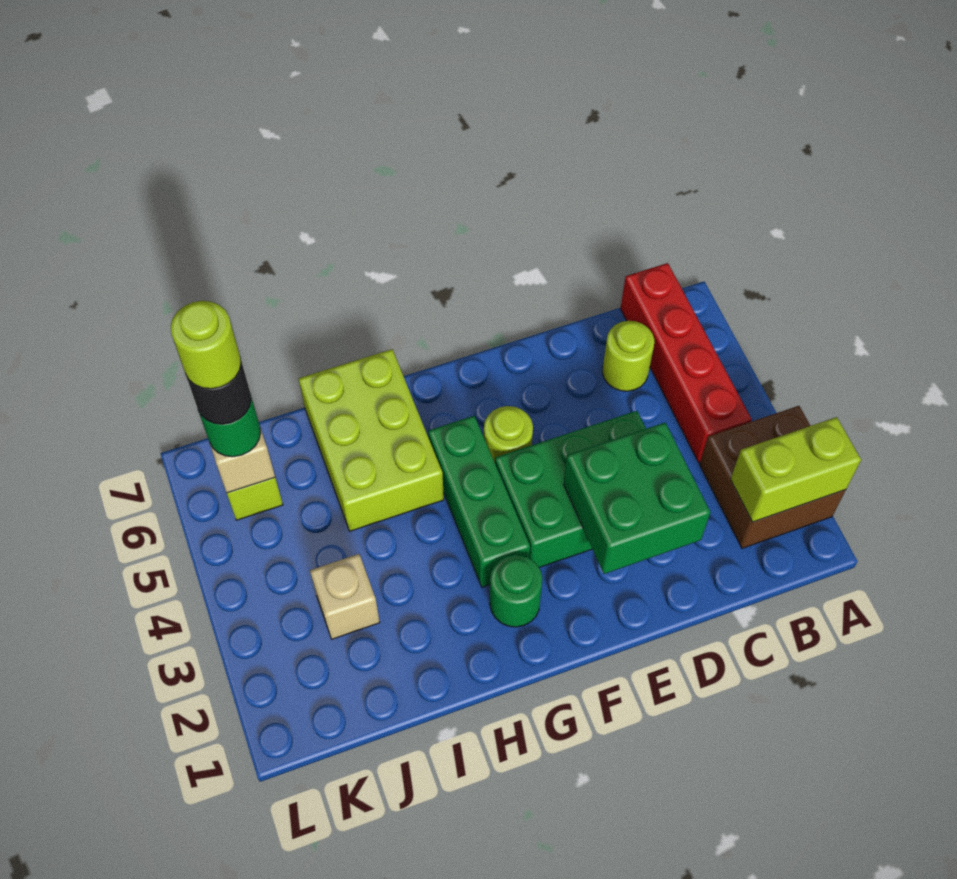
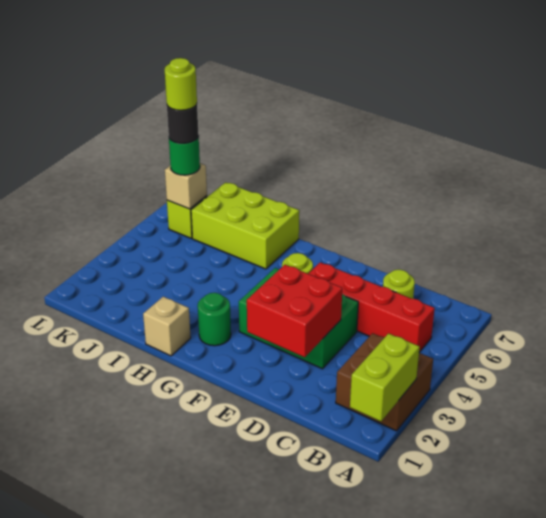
lime 1x2 brick [731,417,861,522] -> lime 1x2 brick turned to [350,333,420,421]
red 1x4 brick [620,263,751,463] -> red 1x4 brick turned to [308,262,435,352]
green 2x2 brick [563,423,710,574] -> red 2x2 brick [247,265,342,357]
green 1x3 brick [428,416,530,587] -> none
lime 2x3 brick [299,349,444,531] -> lime 2x3 brick turned to [191,182,299,269]
tan 1x1 brick [310,554,380,639] -> tan 1x1 brick moved to [143,297,191,356]

